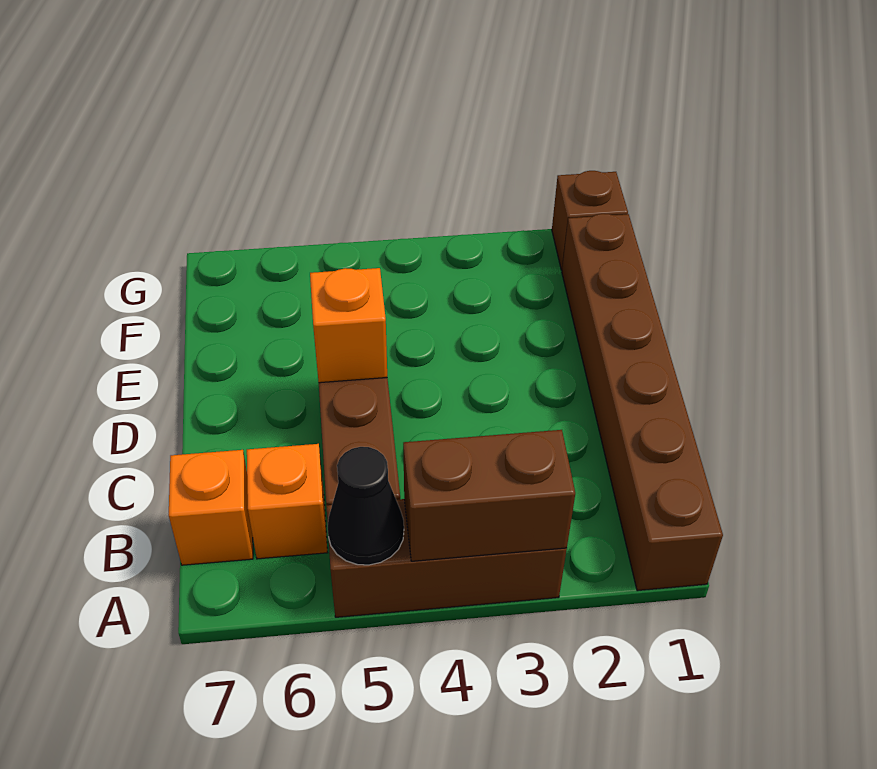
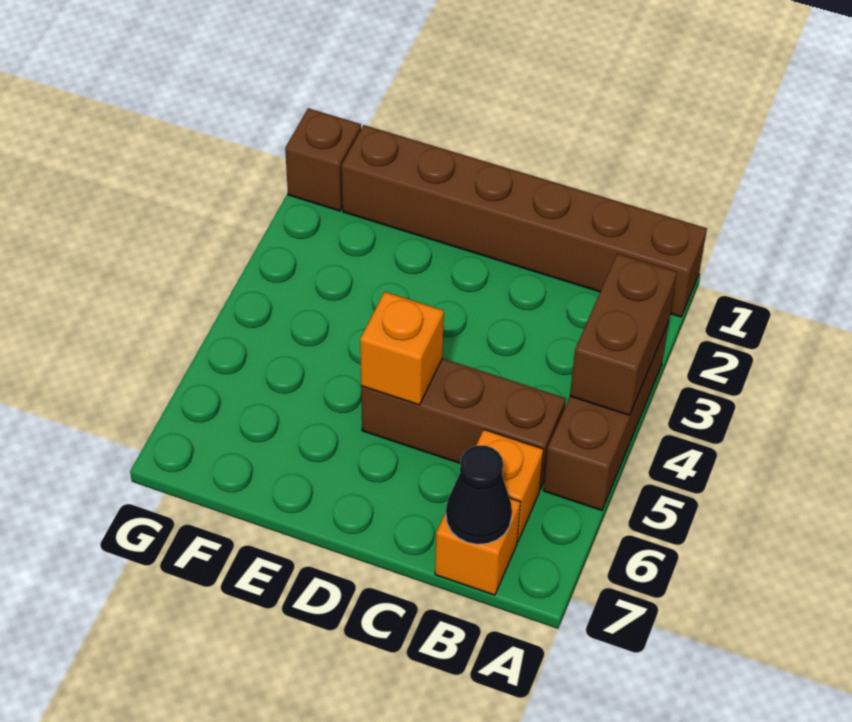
black 1x1 cone [328,447,404,565] -> black 1x1 cone moved to [446,445,512,544]

